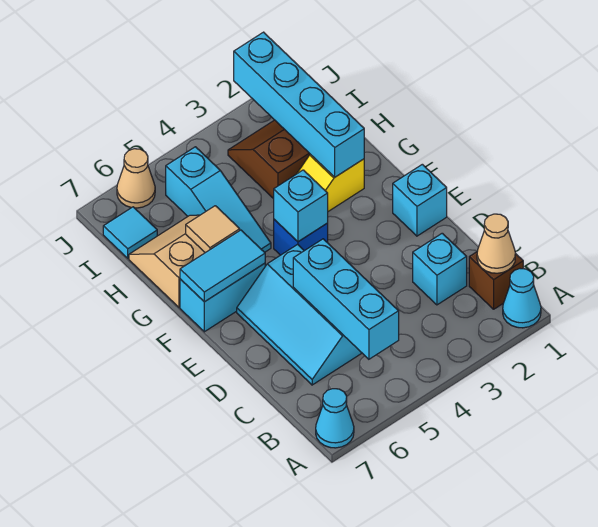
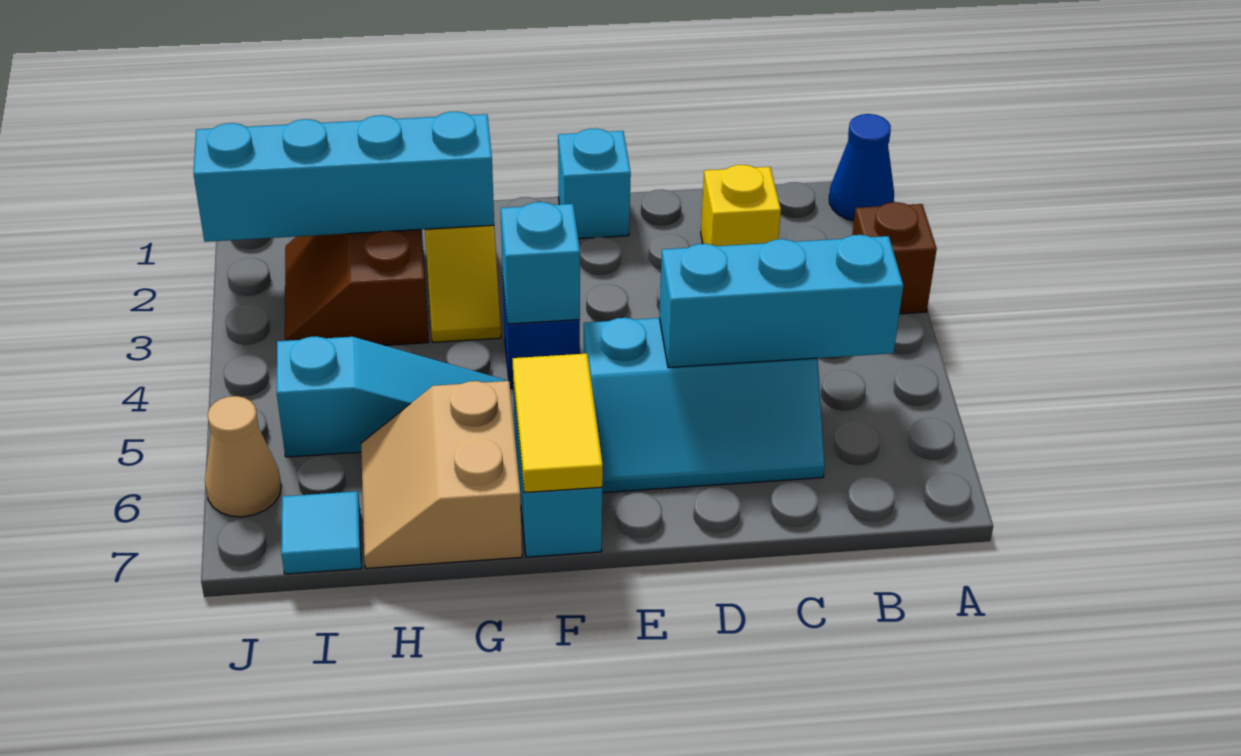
cyan 1x1 cone [503,269,541,328] -> blue 1x1 cone [829,114,894,221]
cyan 1x1 cone [316,389,354,448] -> none
brown 1x1 brick [469,252,523,309] -> brown 1x1 brick moved to [852,202,937,314]
tan 1x1 cone [477,214,515,273] -> none
cyan 1x1 brick [413,233,467,305] -> yellow 1x1 brick [701,165,781,246]
cyan 1x2 tile [180,230,265,302] -> yellow 1x2 tile [513,354,603,493]
tan 1x1 tile [186,206,240,253] -> none

